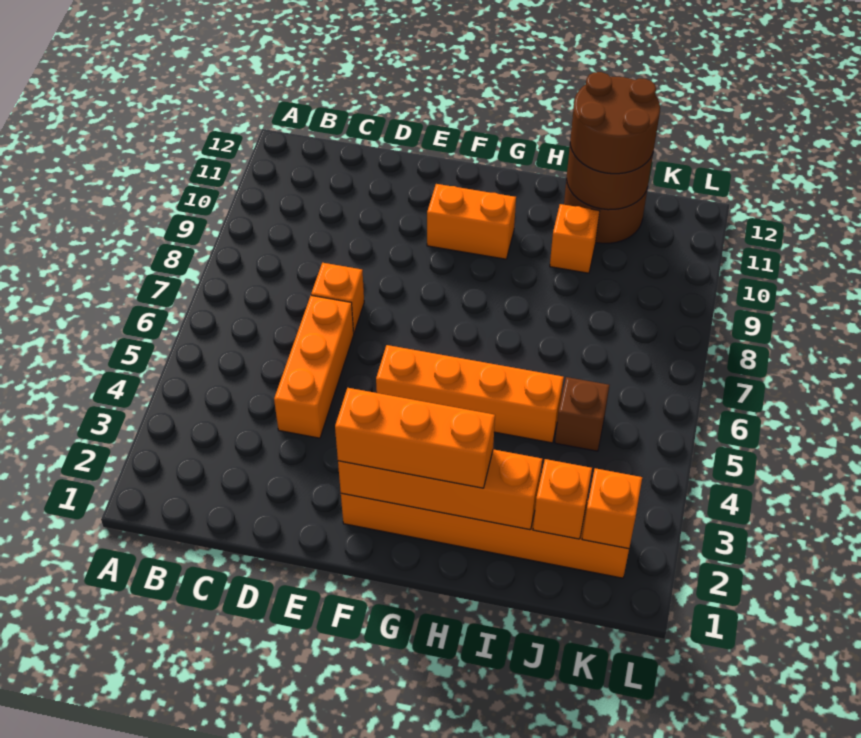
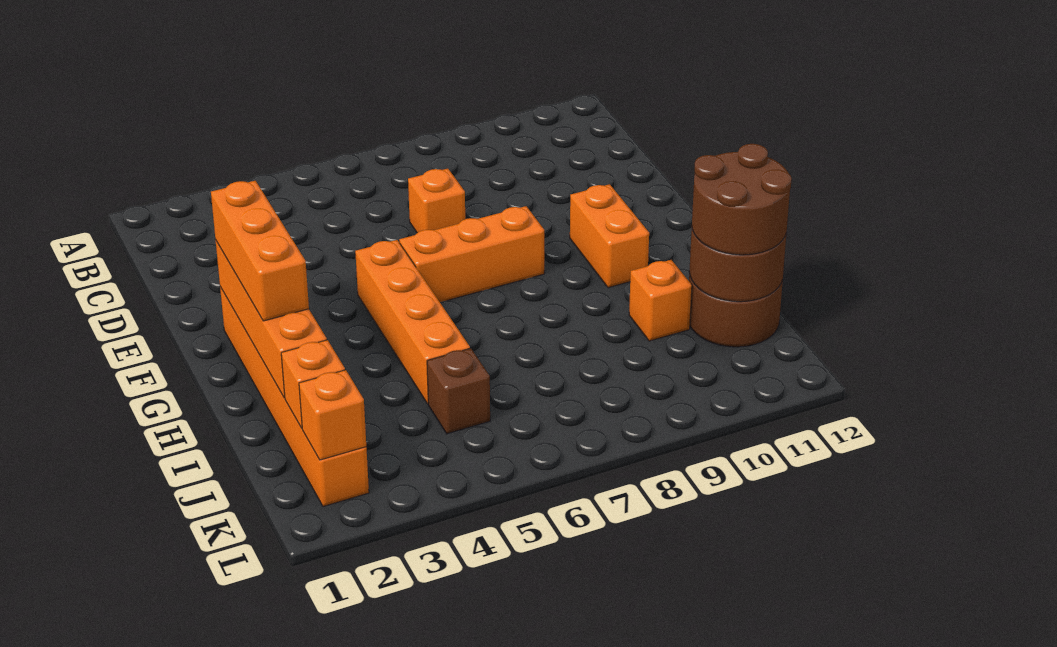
orange 1x3 brick [274,295,354,438] -> orange 1x3 brick moved to [399,206,544,302]

